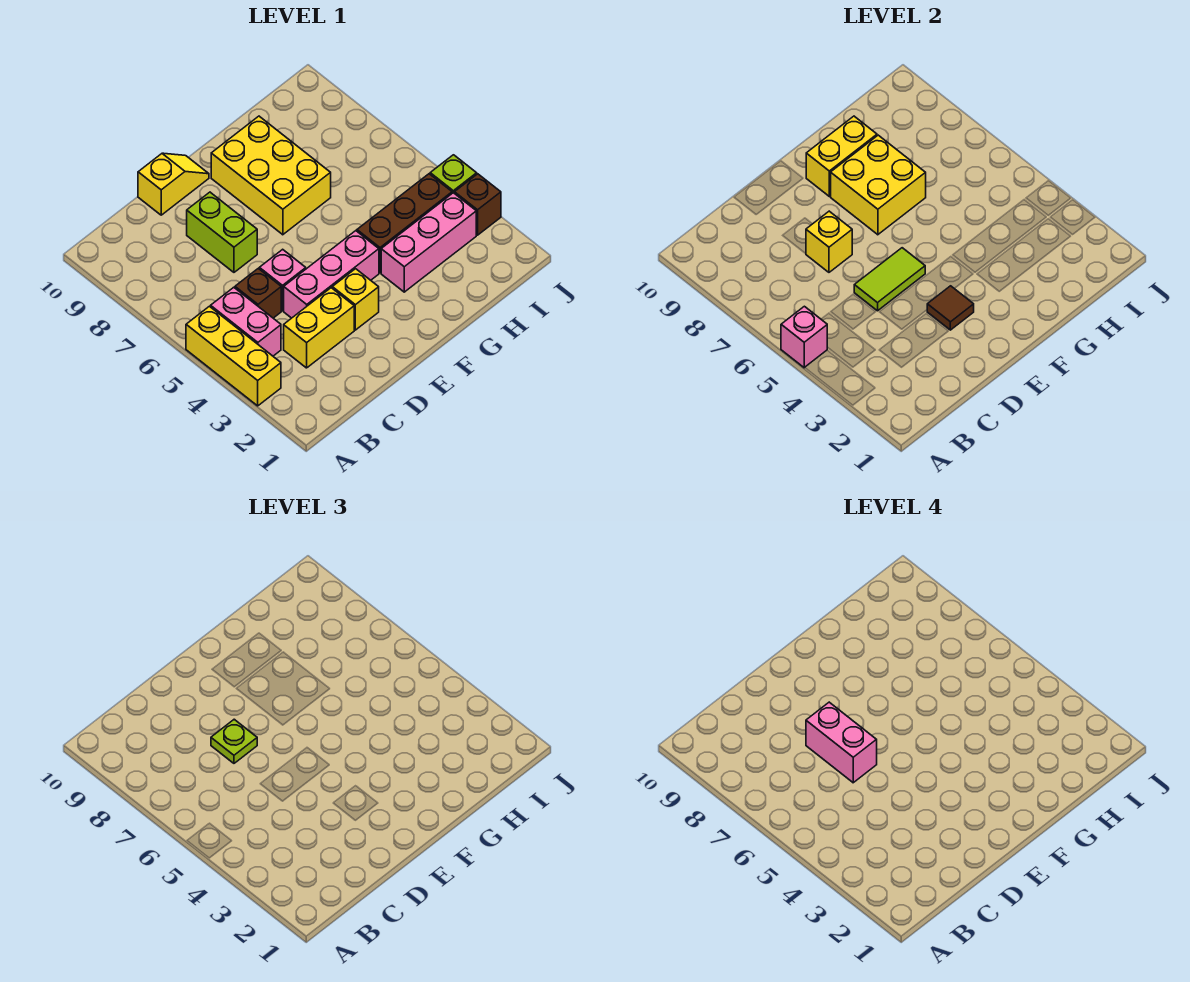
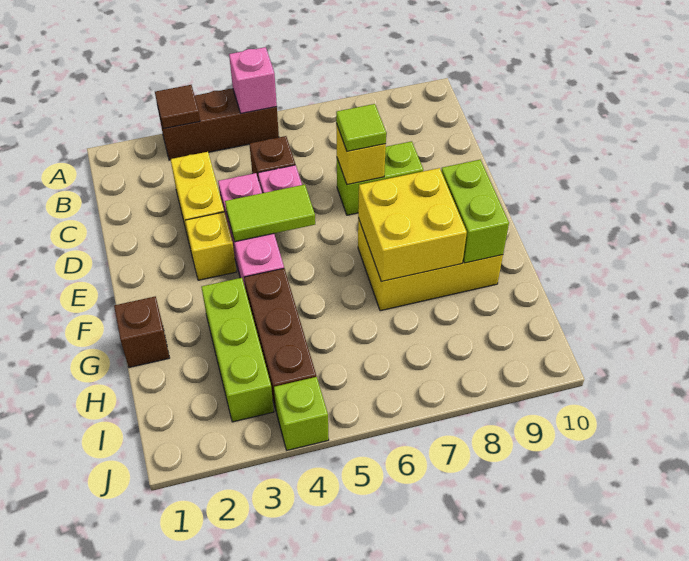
yellow 1x3 brick [186,306,281,406] -> brown 1x3 brick [158,88,279,160]
pink 1x2 brick [211,287,281,356] -> none
lime 1x2 tile [854,248,925,311] -> lime 1x2 tile turned to [225,184,315,242]
pink 1x2 brick [806,702,877,783] -> none
lime 1x1 plate [211,719,257,763] -> lime 1x1 tile [336,104,386,151]
yellow 1x2 slope [138,153,209,215] -> none
brown 1x1 tile [927,286,974,330] -> brown 1x1 tile moved to [155,85,200,129]
yellow 1x2 brick [806,116,877,196] -> lime 1x2 brick [441,160,509,263]
pink 1x3 brick [381,193,476,292] -> lime 1x3 brick [201,278,274,422]
brown 1x1 brick [455,174,501,235] -> brown 1x1 brick moved to [114,296,170,368]

